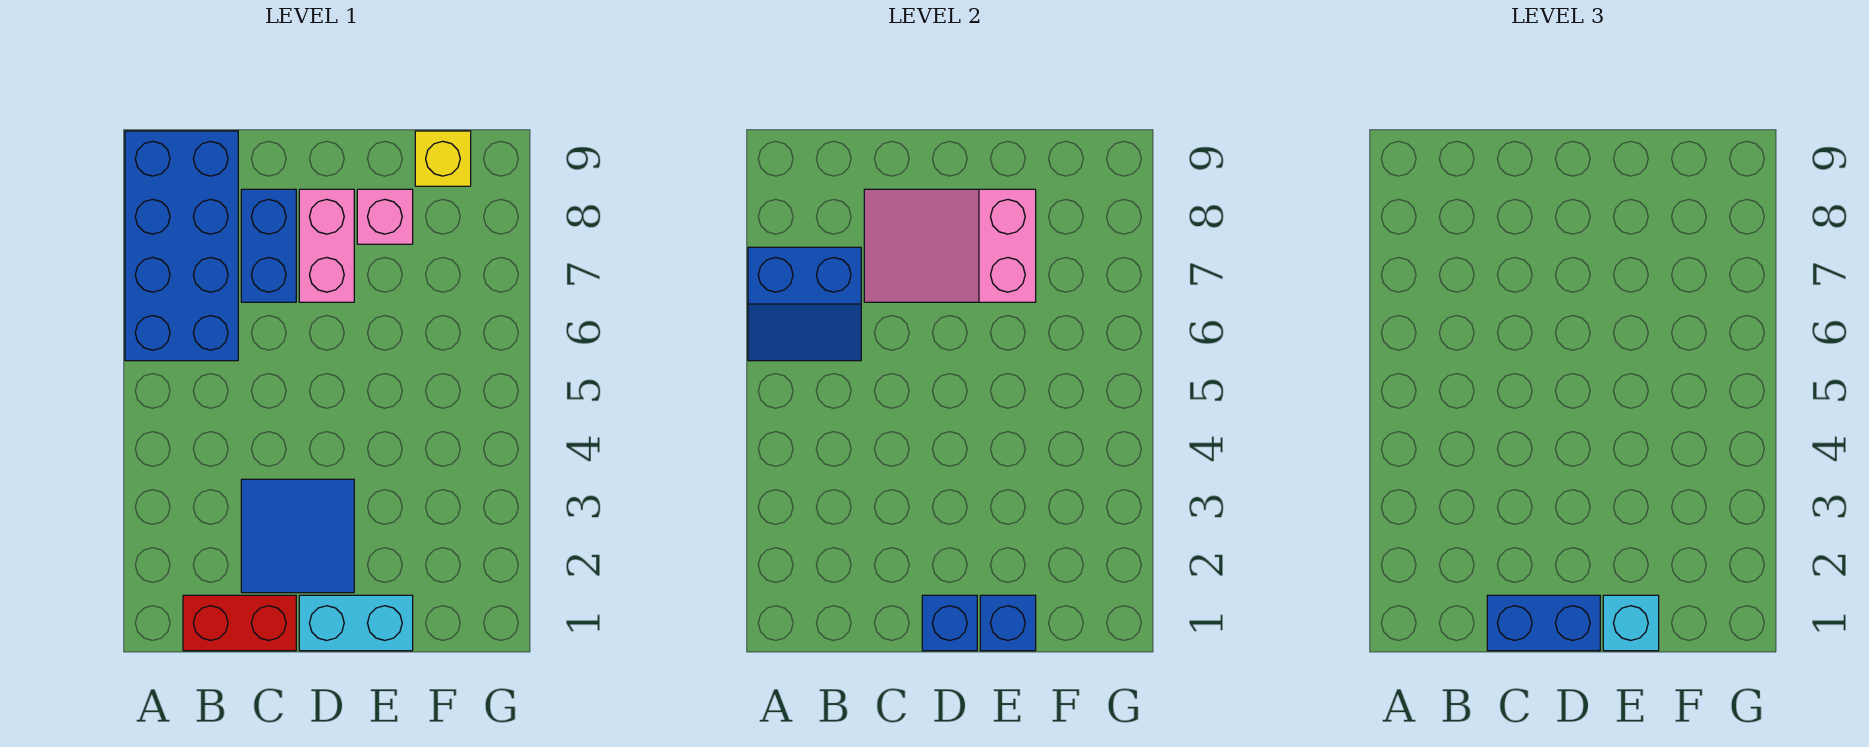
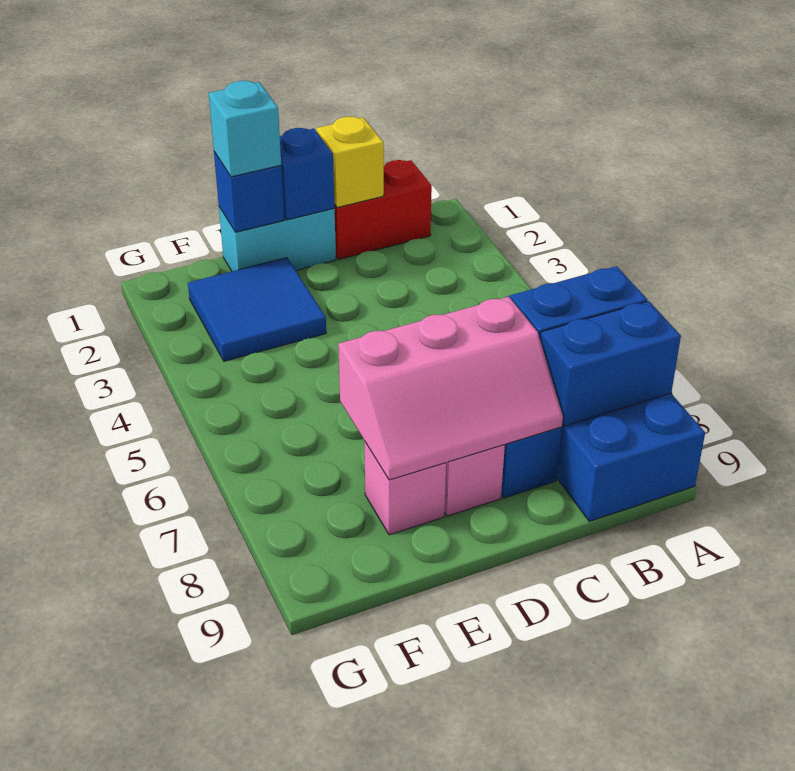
blue 1x2 brick [1487,595,1600,651] -> blue 1x2 brick moved to [540,301,681,426]
blue 2x2 tile [241,479,354,593] -> blue 2x2 tile moved to [188,258,326,361]
pink 2x3 slope [864,189,1036,302] -> pink 2x3 slope turned to [338,297,563,480]
yellow 1x1 brick [415,131,471,186] -> yellow 1x1 brick moved to [316,117,384,208]

